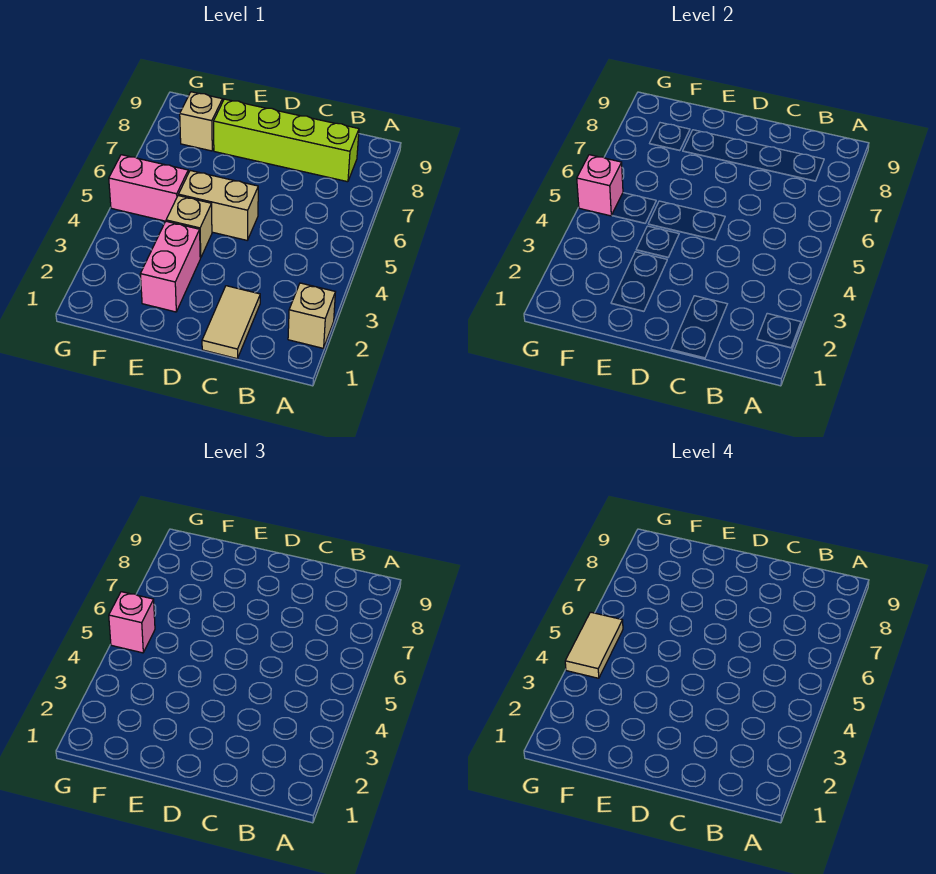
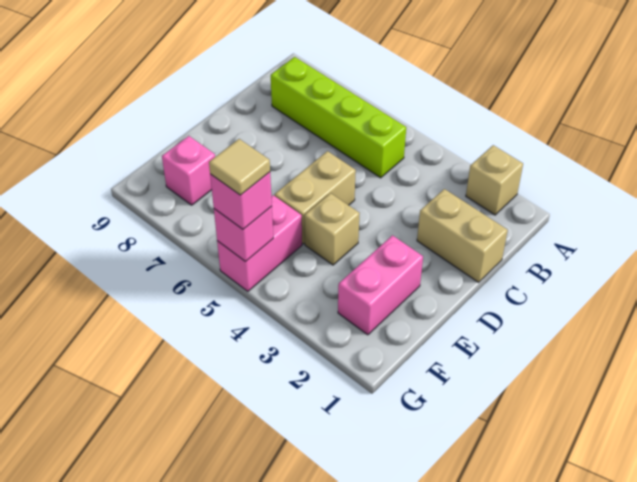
lime 1x4 brick [214,99,359,182] -> lime 1x4 brick turned to [271,57,406,178]
tan 1x2 tile [202,286,260,359] -> tan 1x2 brick [417,189,508,282]
pink 1x2 brick [140,221,200,312] -> pink 1x2 brick turned to [338,236,423,335]
tan 1x1 brick [180,92,223,151] -> pink 1x1 brick [162,136,215,205]
tan 1x2 tile [565,612,623,678] -> tan 1x1 tile [209,139,270,195]

